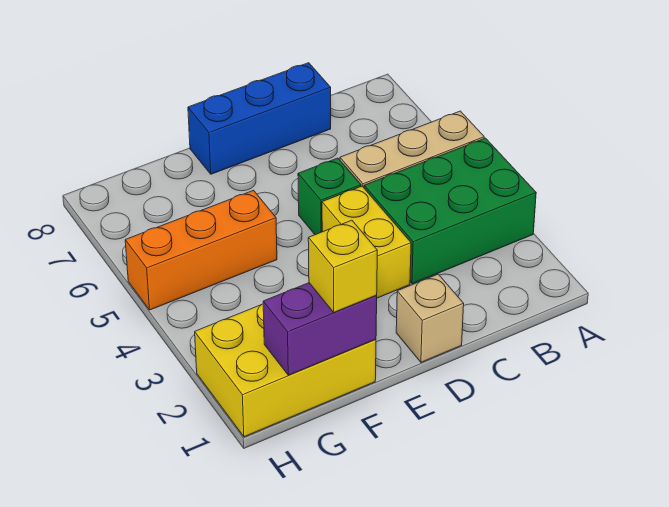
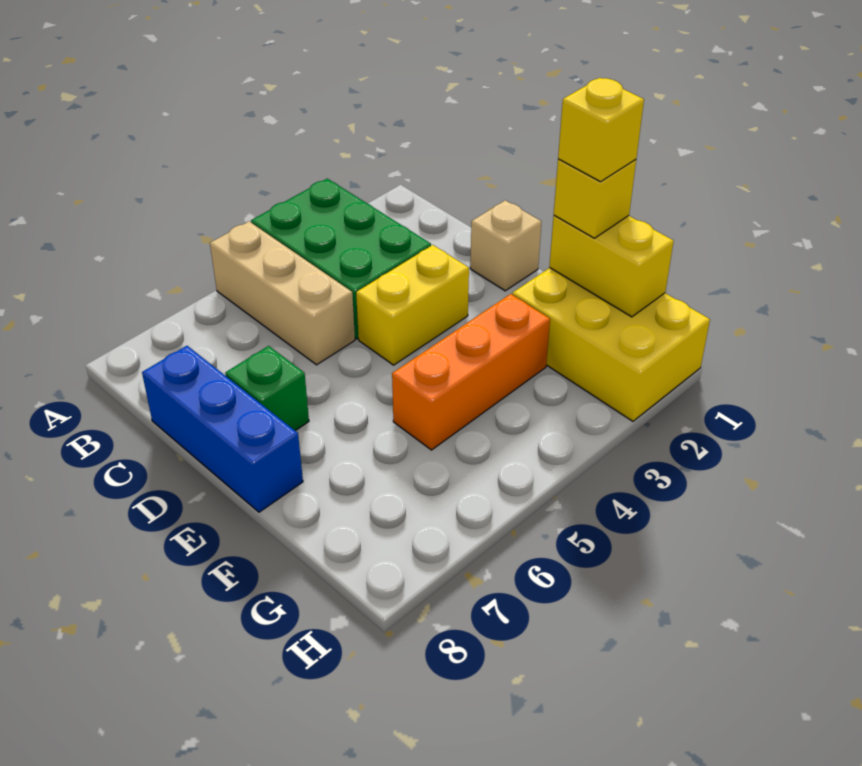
green 1x1 brick [298,158,361,235] -> green 1x1 brick moved to [225,346,309,431]
purple 1x2 brick [263,283,377,375] -> yellow 1x2 brick [549,216,674,317]
none -> yellow 1x1 brick [558,78,644,182]
orange 1x3 brick [125,190,277,310] -> orange 1x3 brick turned to [392,294,550,450]

